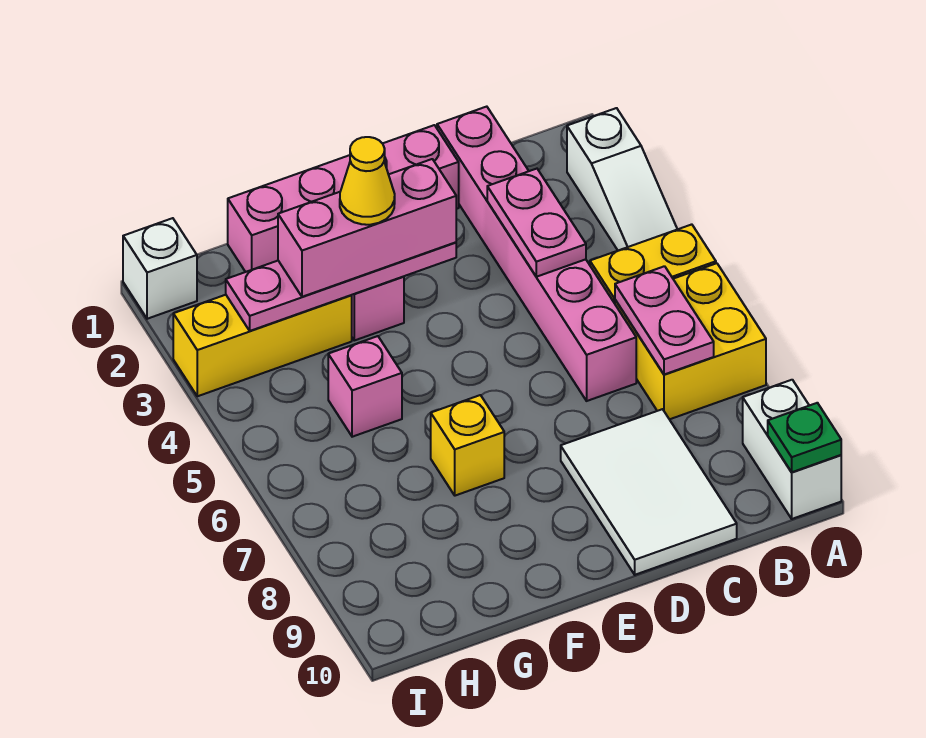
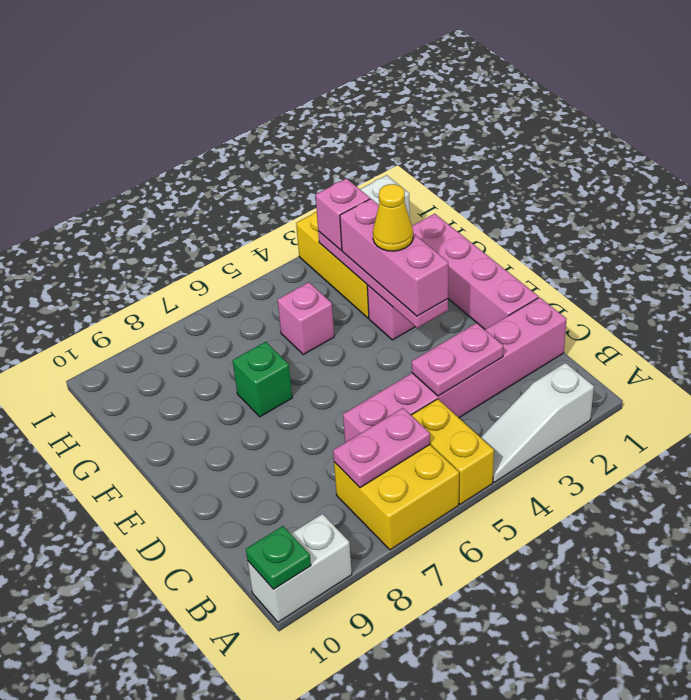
white 2x3 tile [561,409,737,575] -> none
yellow 1x1 brick [431,395,504,496] -> green 1x1 brick [233,342,292,417]
none -> pink 1x1 brick [315,178,370,250]

